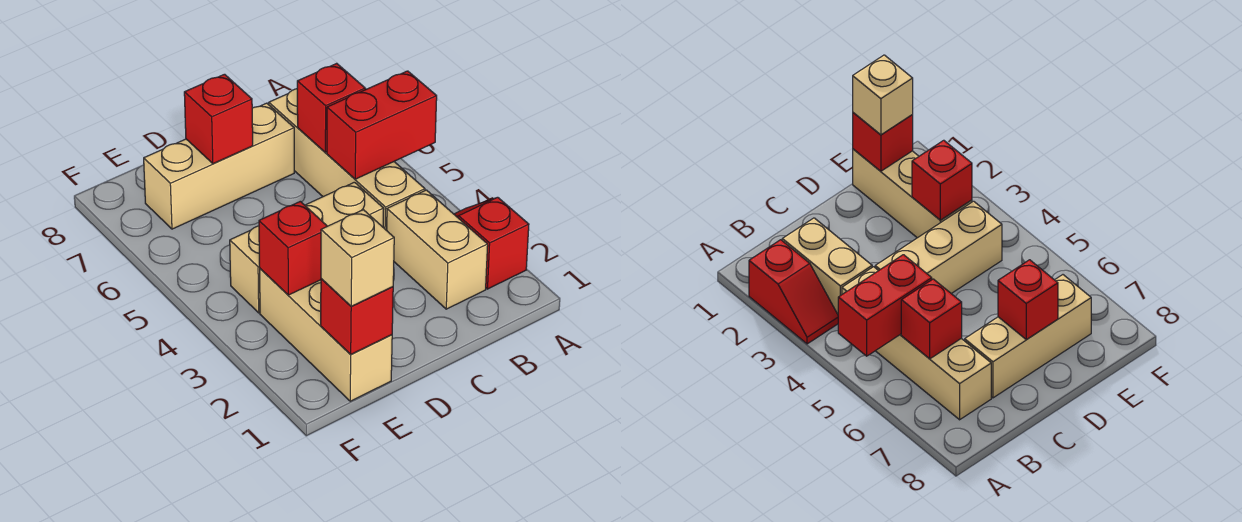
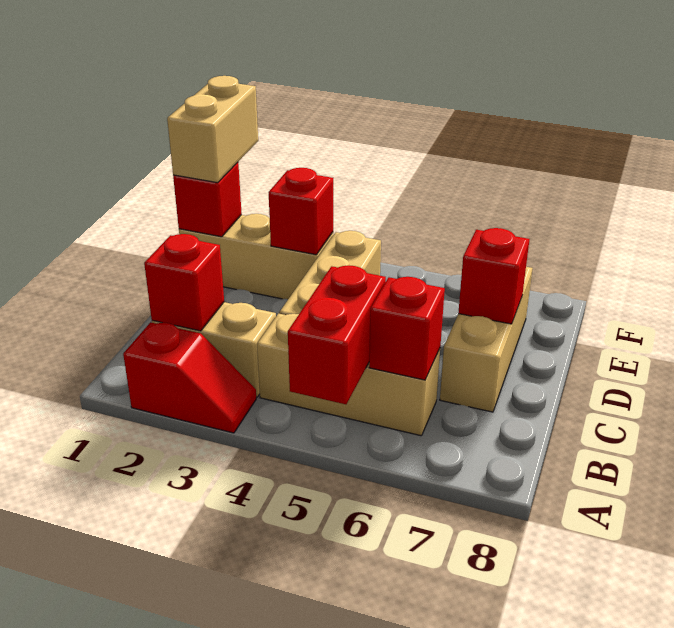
none -> red 1x1 brick [144,234,224,331]
tan 1x4 brick [269,89,425,230] -> tan 1x3 brick [257,314,440,436]
tan 1x1 brick [321,210,394,306] -> tan 1x2 brick [167,76,258,183]

